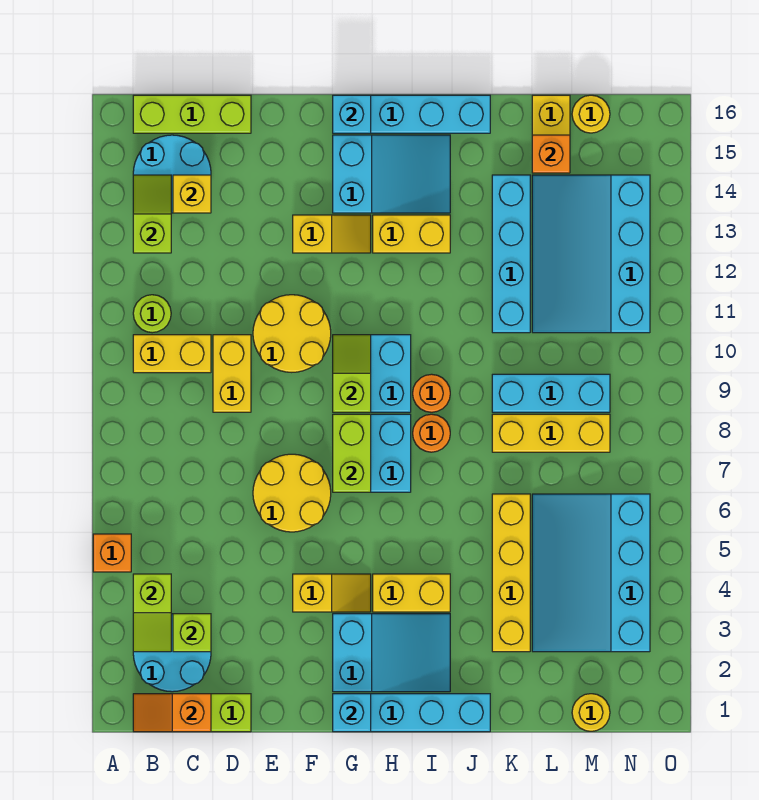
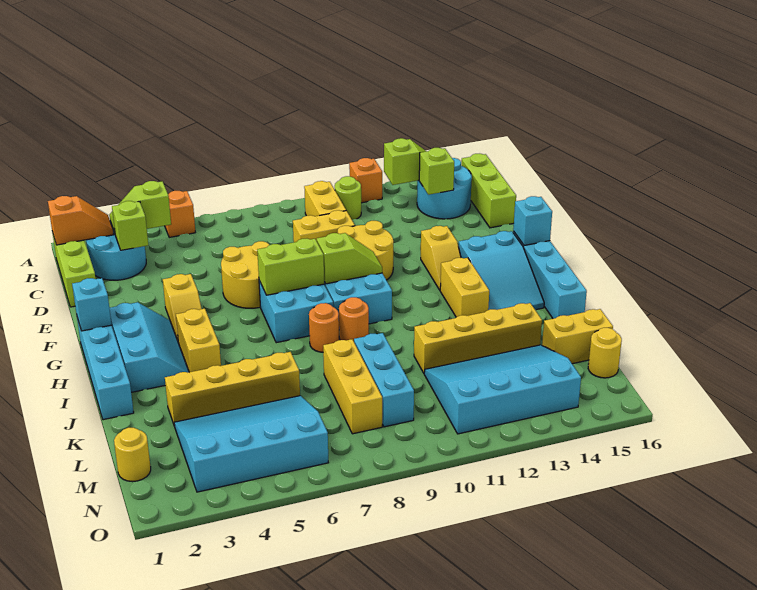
orange 1x2 slope [133,694,211,732] -> orange 1x2 slope turned to [48,196,114,245]
yellow 1x1 brick [173,175,211,213] -> lime 1x1 brick [419,148,454,195]
cyan 2x3 slope [333,614,450,692] -> cyan 2x3 slope turned to [109,302,189,392]
cyan 1x4 brick [492,175,530,333] -> yellow 1x4 brick [414,303,542,373]
orange 1x1 brick [532,135,570,173] -> orange 1x1 brick moved to [349,158,382,203]

